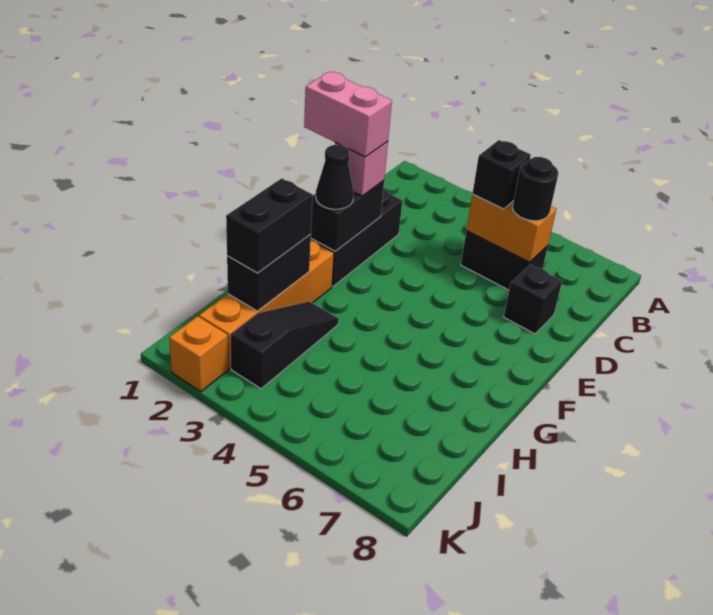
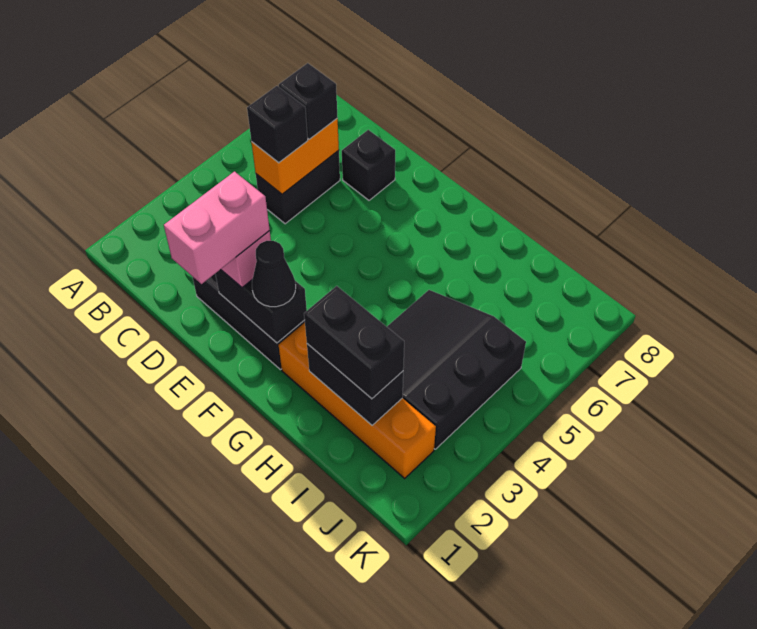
black 1x1 round brick [513,157,558,221] -> black 1x1 brick [279,63,338,139]
black 1x3 slope [231,301,339,389] -> black 3x3 slope [387,290,526,449]
orange 1x1 brick [169,316,228,392] -> none

